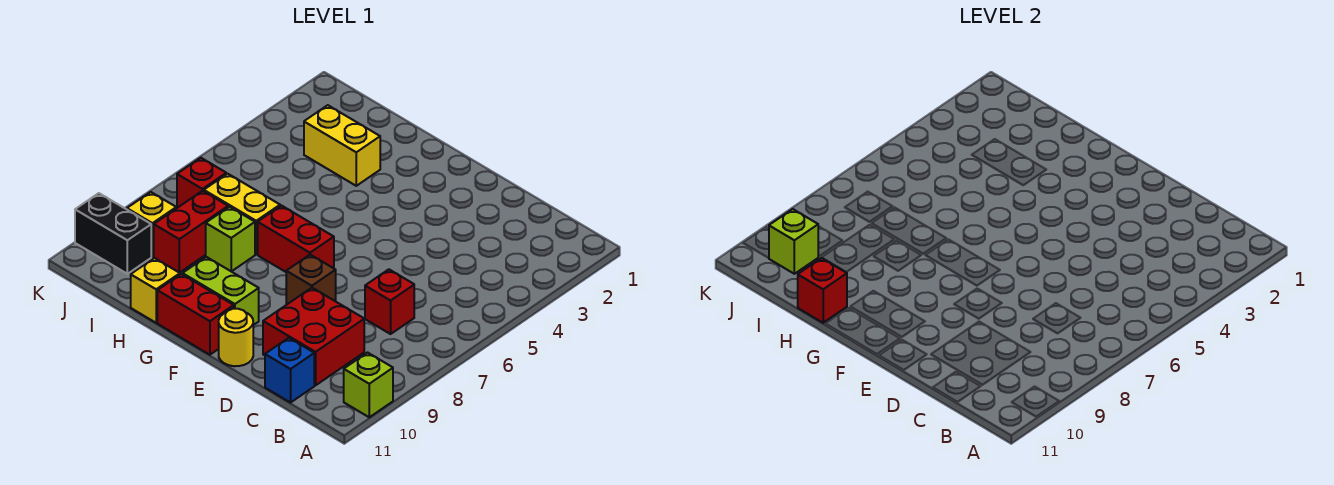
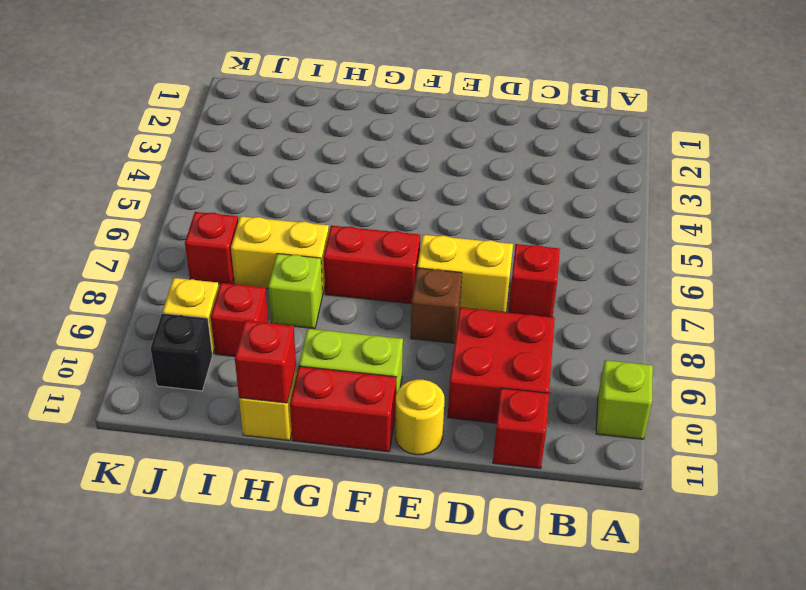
blue 1x1 brick [265,338,314,403] -> red 1x1 brick [493,388,549,469]
yellow 1x2 brick [304,105,380,186] -> yellow 1x2 brick moved to [417,235,513,312]
red 1x2 brick [154,191,228,273] -> red 1x1 brick [211,283,268,356]
black 1x2 brick [75,193,151,274] -> black 1x1 brick [151,313,212,391]
lime 1x1 brick [769,209,818,274] -> none

